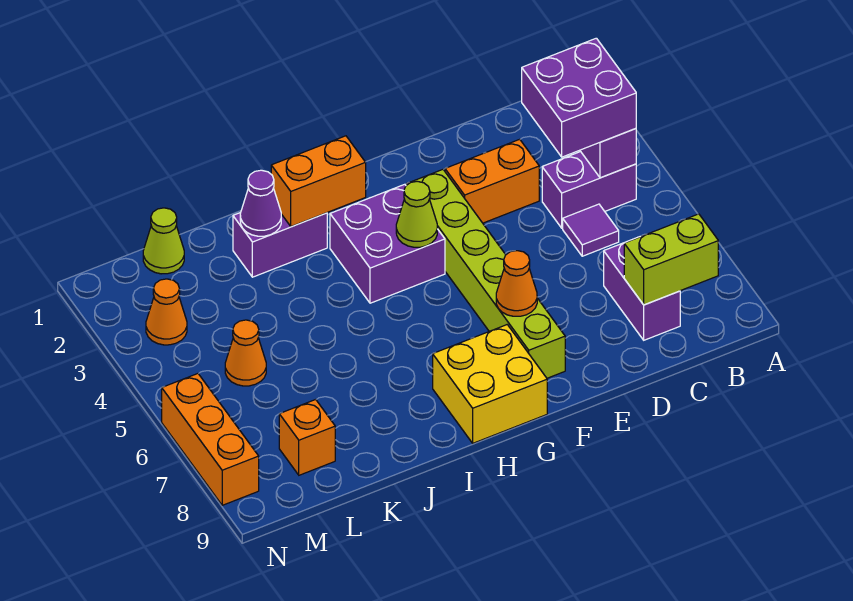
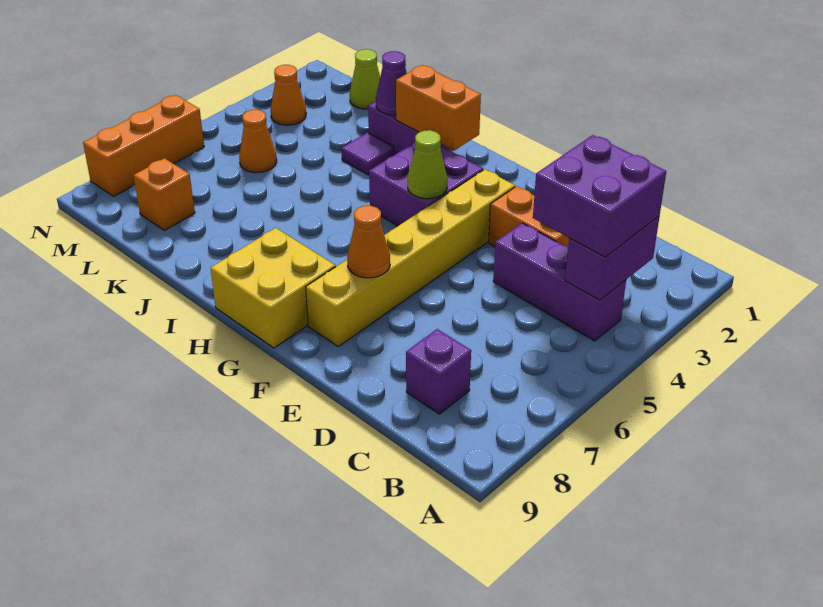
purple 1x2 brick [542,152,636,228] -> purple 1x3 brick [493,223,626,341]
lime 1x2 brick [624,214,718,305] -> none
purple 1x1 tile [563,204,619,256] -> purple 1x1 tile moved to [341,133,394,175]
purple 1x2 brick [604,237,680,340] -> purple 1x1 brick [406,329,471,414]
lime 1x6 brick [407,170,565,378] -> yellow 1x6 brick [306,169,515,347]

